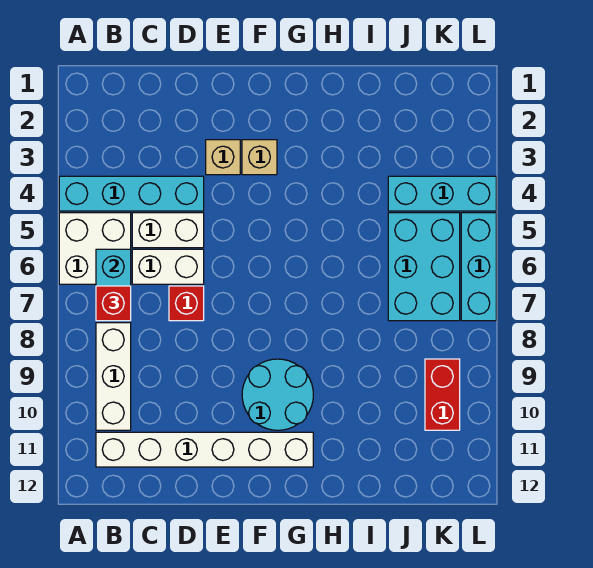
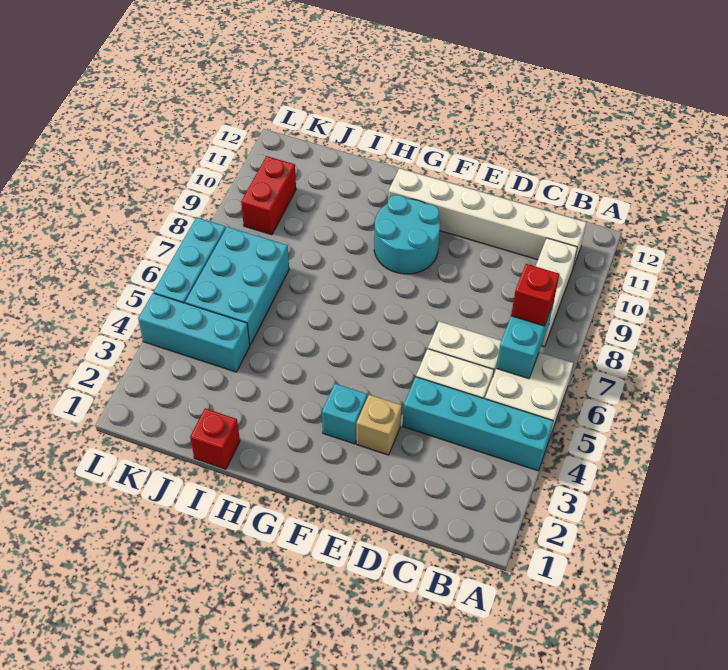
red 1x1 brick [169,286,204,321] -> red 1x1 brick moved to [190,408,240,469]
tan 1x1 brick [242,140,277,175] -> cyan 1x1 brick [322,384,367,444]

